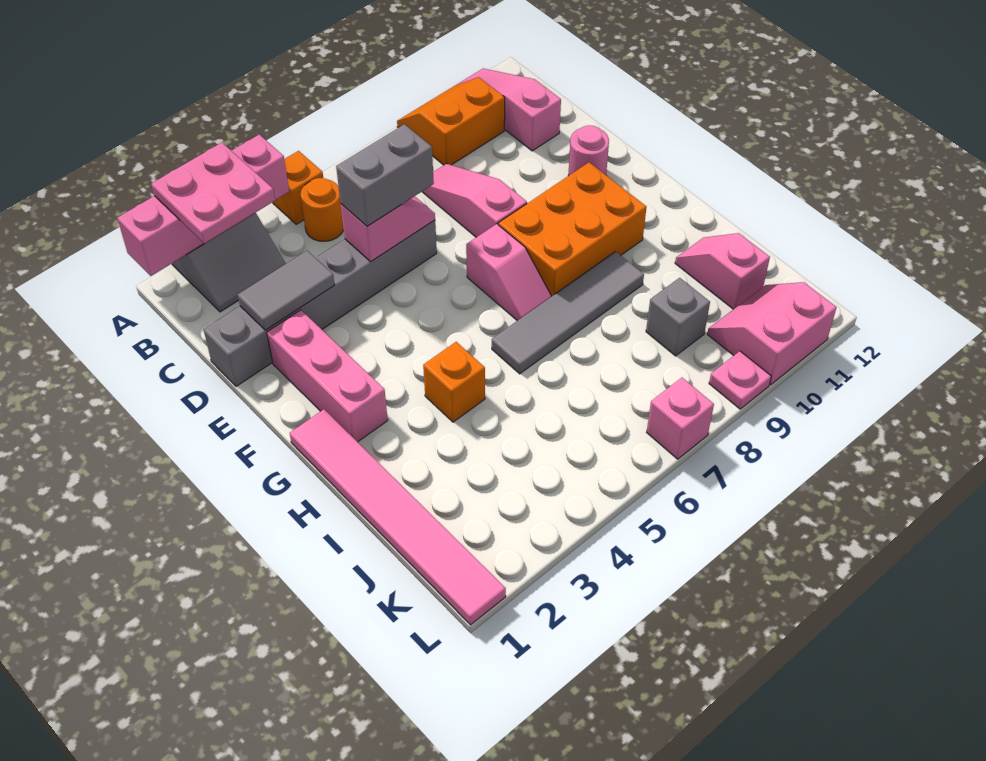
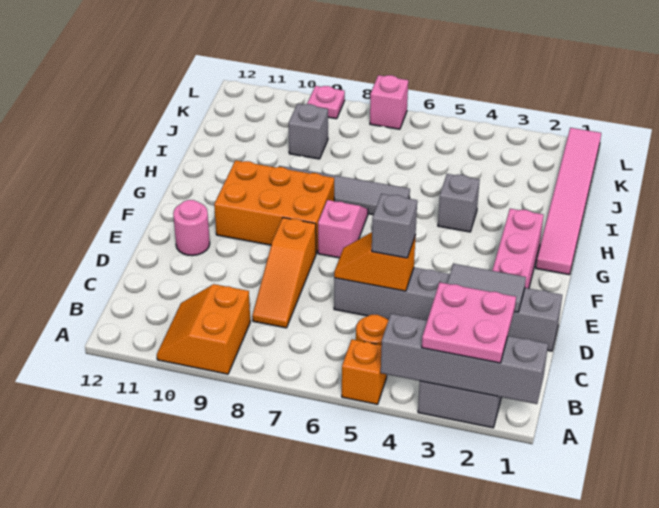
pink 1x4 brick [117,135,289,276] -> grey 1x4 brick [381,314,548,404]
orange 2x2 slope [397,77,505,165] -> orange 2x2 slope turned to [157,284,250,374]
pink 1x3 slope [457,69,561,151] -> none
pink 1x3 slope [422,164,527,237] -> orange 1x3 slope [252,218,316,328]
pink 1x2 slope [341,196,435,262] -> orange 1x2 slope [334,232,416,291]
grey 1x2 brick [336,124,434,226] -> grey 1x1 brick [372,194,417,258]
orange 1x1 brick [423,342,485,422] -> grey 1x1 brick [438,174,480,232]
pink 1x2 slope [675,233,770,309] -> none
pink 2x2 slope [707,282,837,385] -> none

